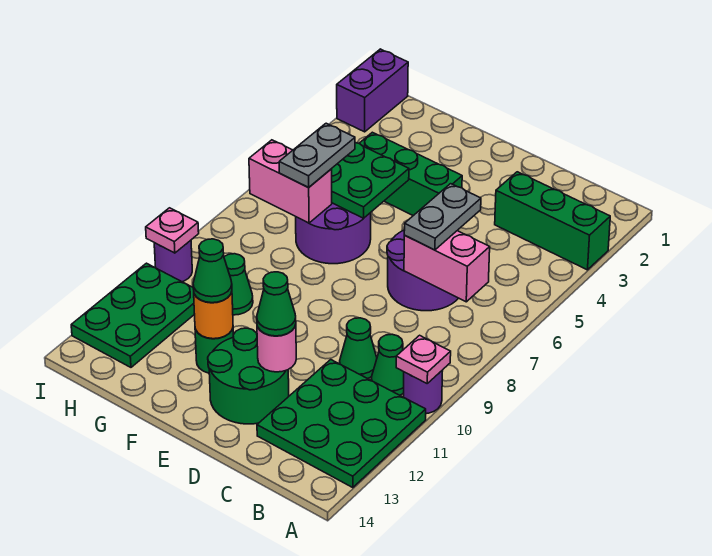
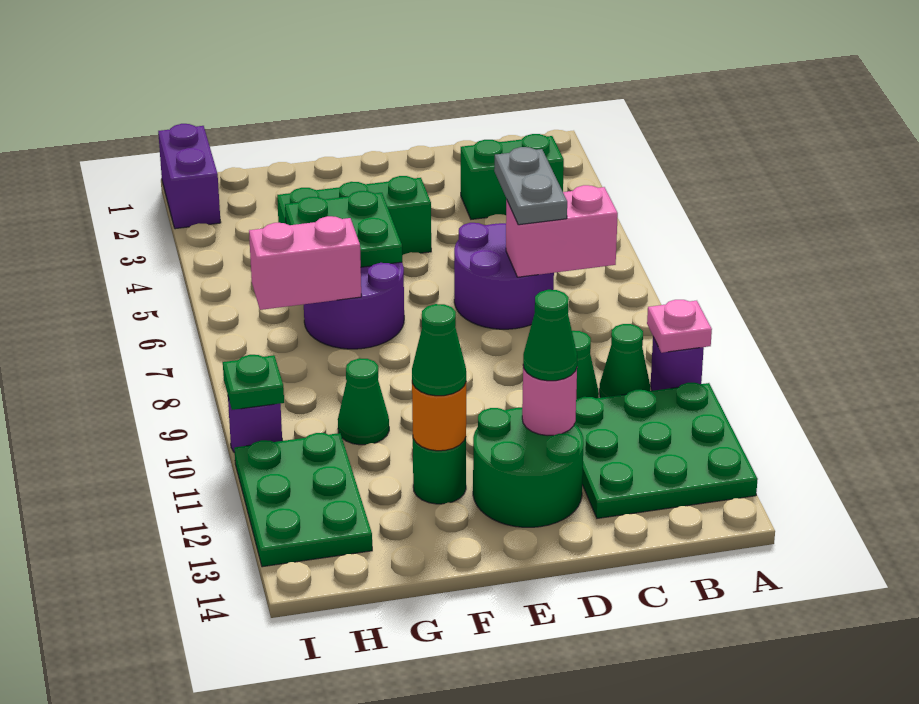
green 1x3 brick [495,172,610,270] -> green 1x2 brick [461,134,564,219]
grey 1x2 plate [279,123,355,187] -> none
pink 1x1 plate [146,208,199,253] -> green 1x1 plate [223,355,284,410]

